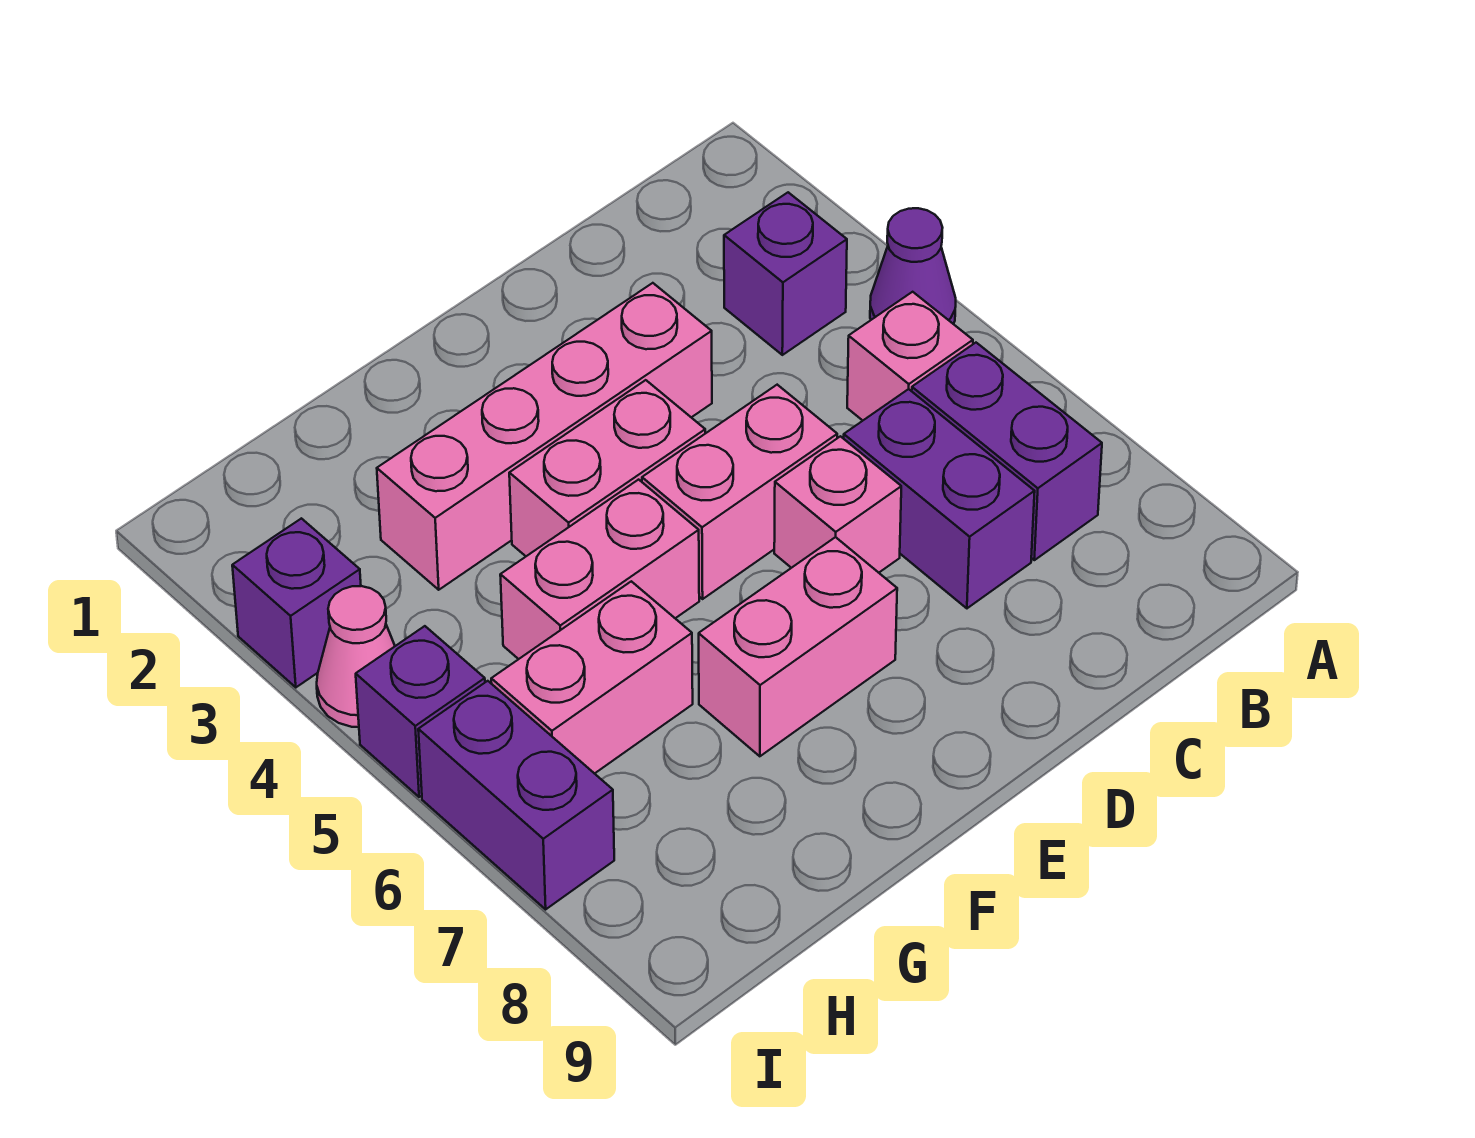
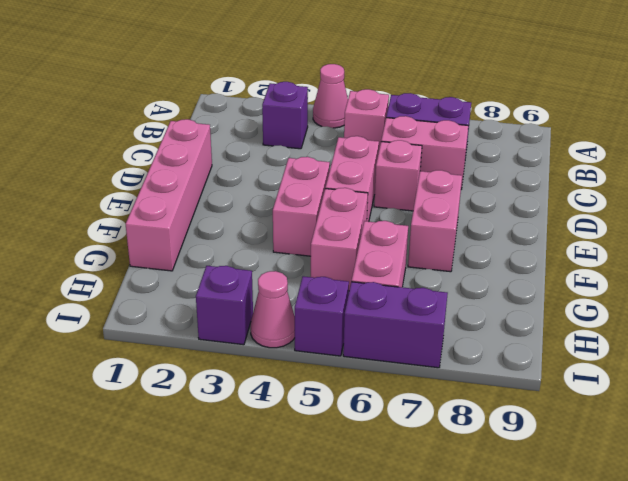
purple 1x1 cone [870,208,956,324] -> pink 1x1 cone [313,64,348,128]
purple 1x2 brick [844,389,1035,608] -> pink 1x2 brick [381,116,469,189]
pink 1x4 brick [377,283,712,590] -> pink 1x4 brick moved to [126,119,212,271]

